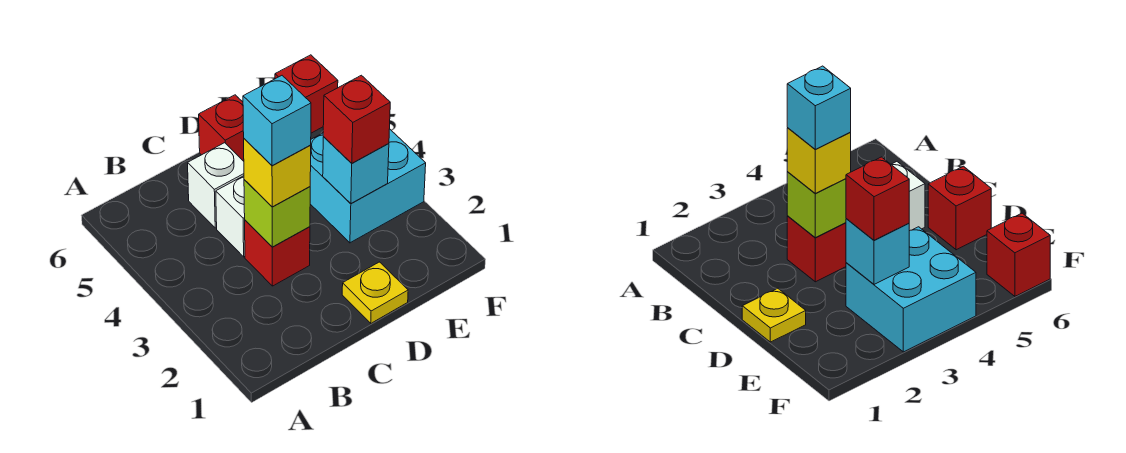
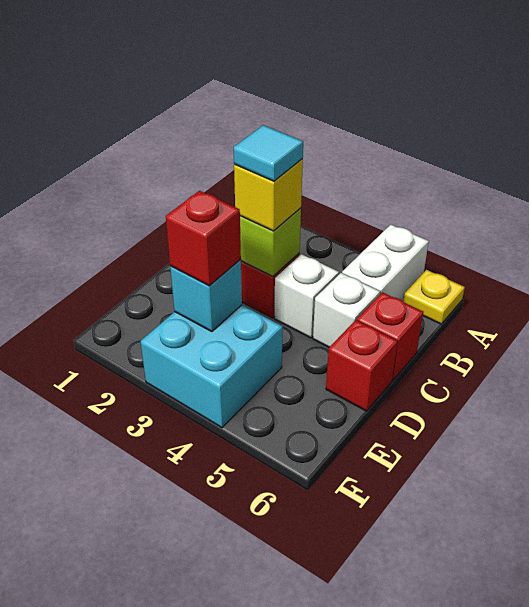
none -> white 1x2 brick [342,225,429,301]
cyan 1x1 brick [243,76,311,166] -> cyan 1x1 tile [234,125,303,181]
yellow 1x1 plate [342,262,408,323] -> yellow 1x1 plate moved to [403,270,465,324]
red 1x1 brick [275,55,338,133] -> red 1x1 brick moved to [357,292,423,380]

